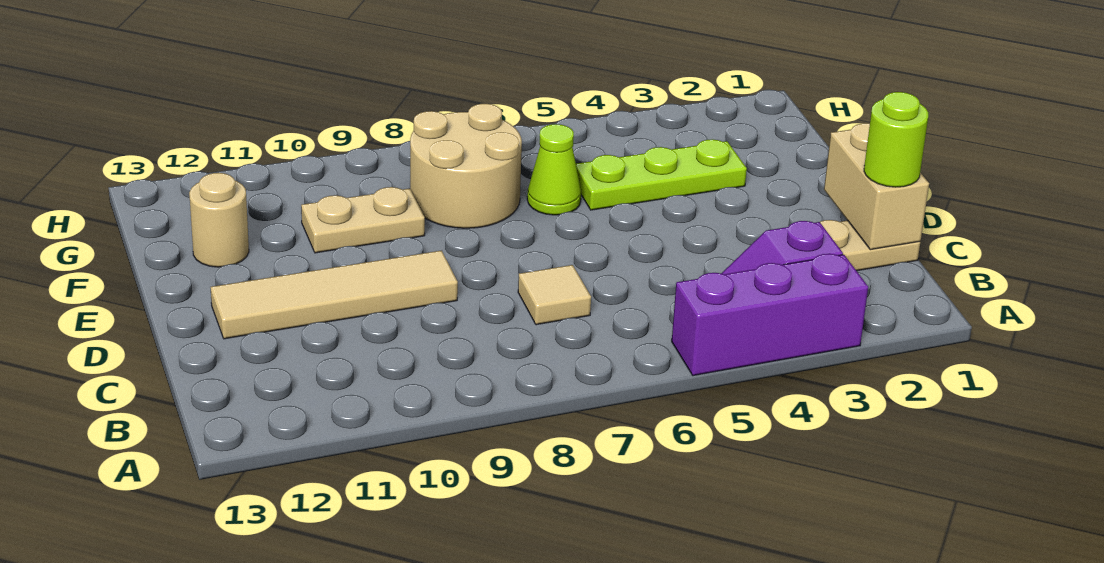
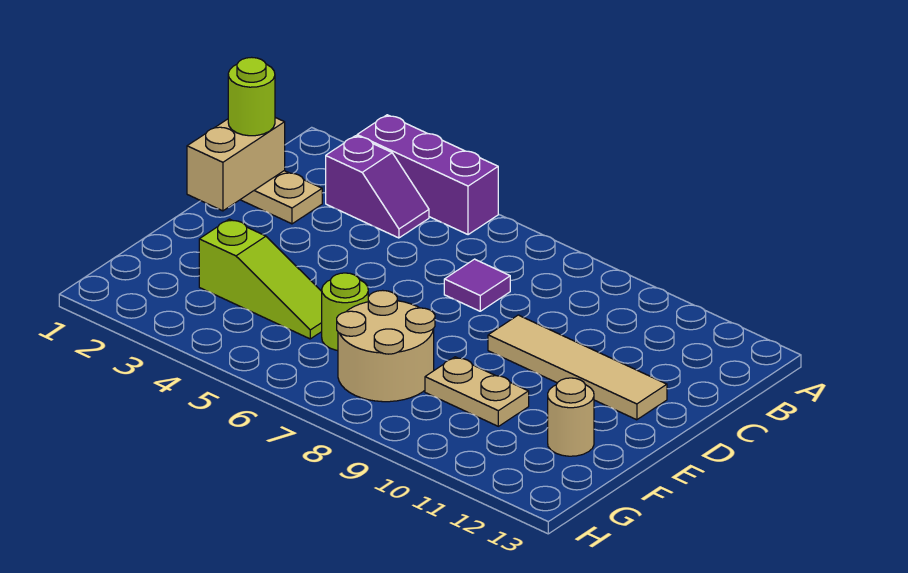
tan 1x1 tile [518,265,591,325] -> purple 1x1 tile [444,259,510,311]
lime 1x3 plate [576,139,747,210] -> lime 1x3 slope [199,219,322,339]
lime 1x1 cone [527,124,581,215] -> lime 1x1 round brick [322,273,368,351]

